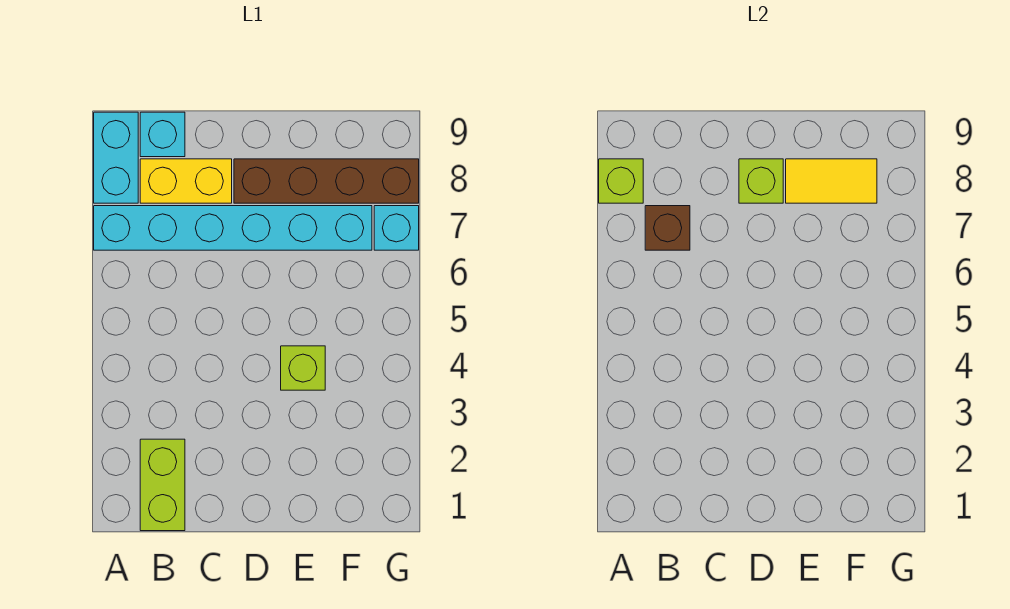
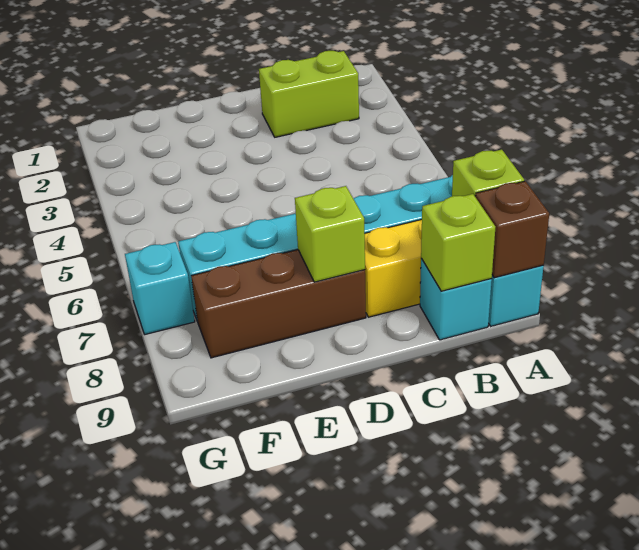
lime 1x2 brick [140,439,185,531] -> lime 1x2 brick turned to [259,51,359,137]
brown 1x1 brick [645,206,690,250] -> brown 1x1 brick moved to [475,181,549,278]
brown 1x4 brick [234,159,419,203] -> brown 1x3 brick [191,250,366,358]
lime 1x1 brick [281,346,325,390] -> lime 1x1 brick moved to [421,194,495,291]
yellow 1x2 tile [786,159,877,203] -> none

